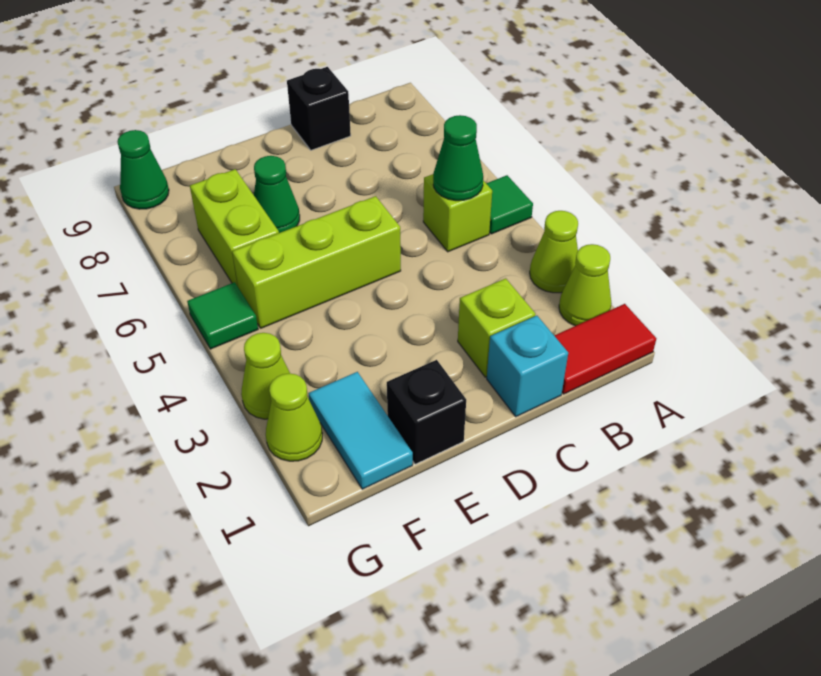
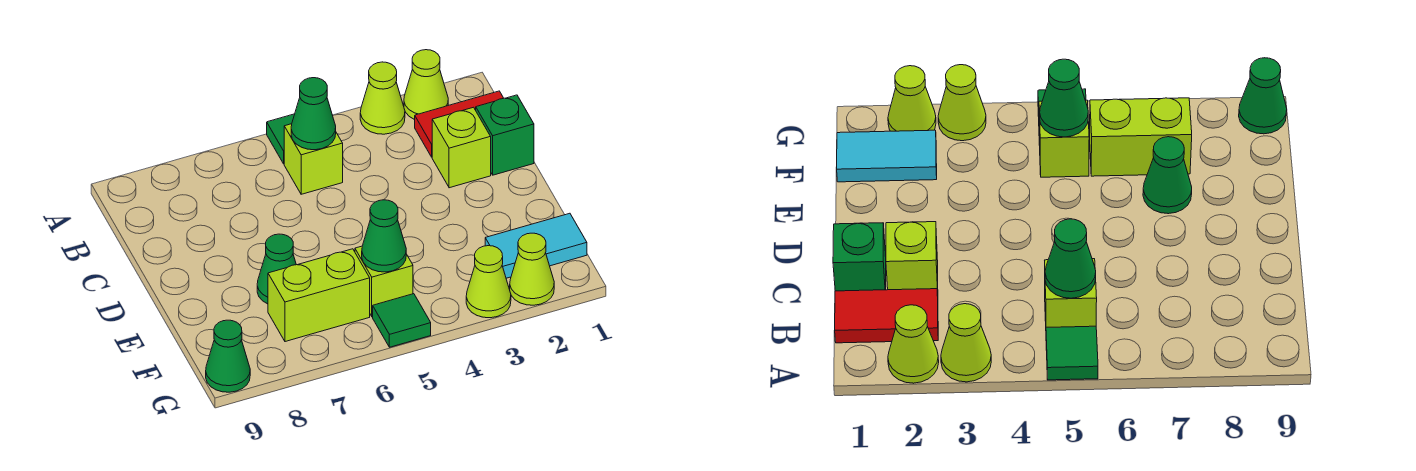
red 1x2 tile [554,304,656,394] -> red 1x2 tile turned to [415,91,504,157]
cyan 1x1 brick [487,316,568,417] -> green 1x1 brick [476,95,534,175]
black 1x1 brick [287,67,351,150] -> none
lime 1x3 brick [232,196,401,328] -> lime 1x1 brick [355,246,413,317]
black 1x1 brick [387,360,466,464] -> none
none -> green 1x1 cone [362,200,406,272]

